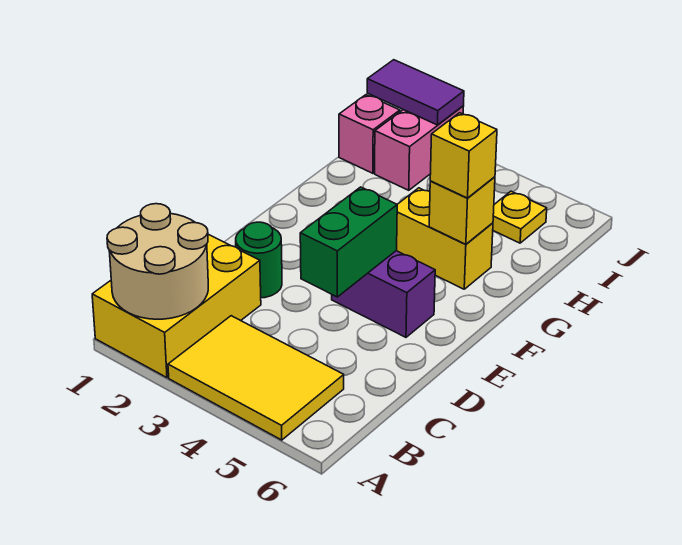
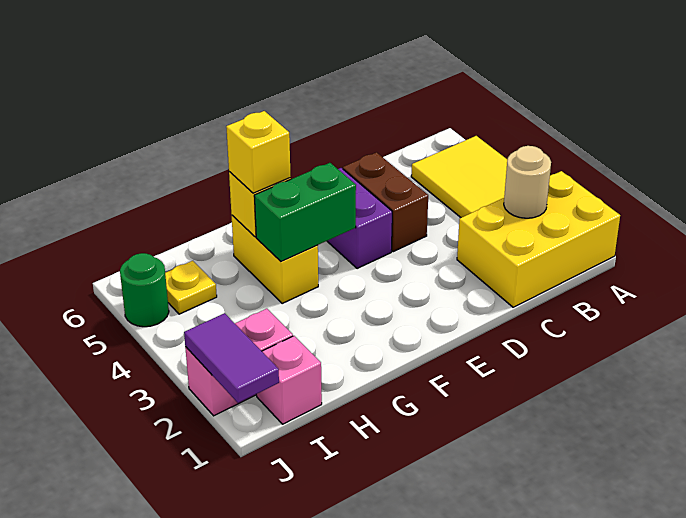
tan 2x2 round brick [107,204,208,319] -> tan 1x1 round brick [504,146,551,218]
green 1x1 round brick [236,222,282,298] -> green 1x1 round brick moved to [120,253,169,327]
none -> brown 1x2 brick [343,152,428,252]
green 1x2 brick [300,187,397,297] -> green 1x2 brick moved to [254,163,356,261]

